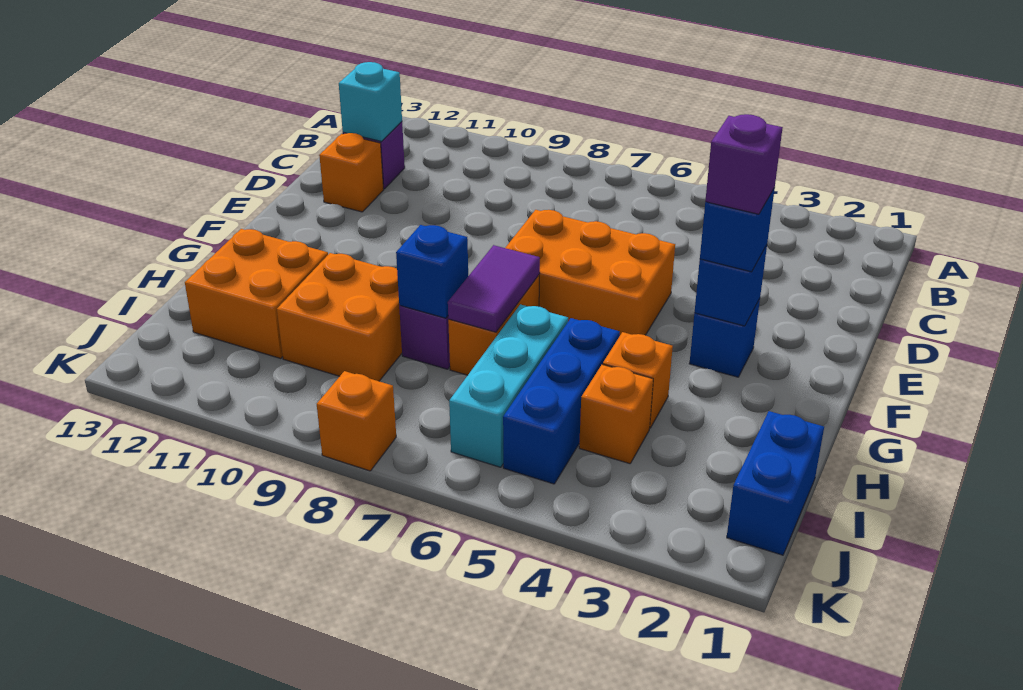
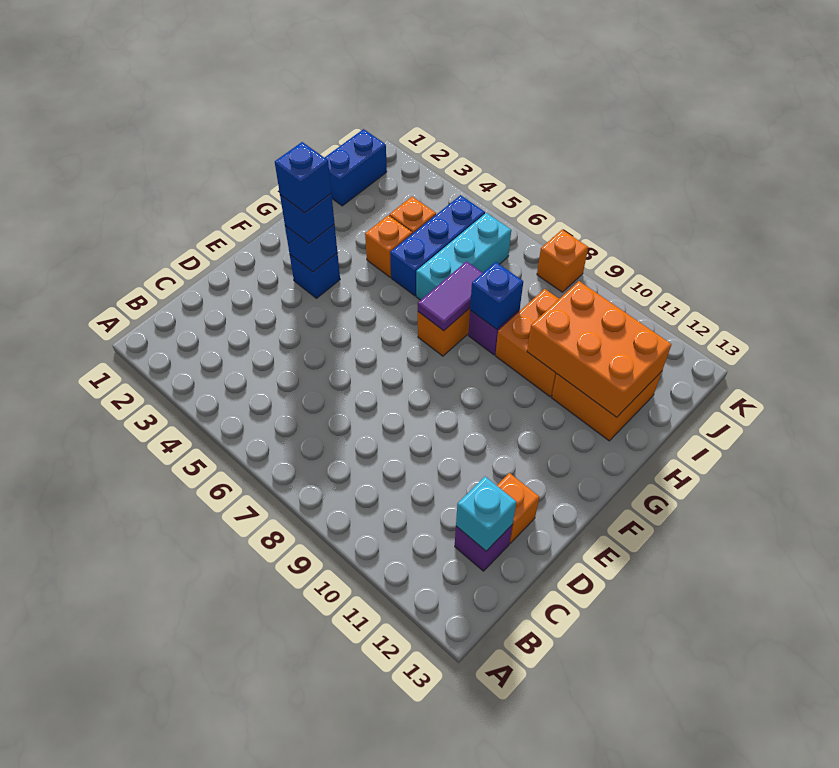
orange 2x3 brick [505,210,675,335] -> orange 2x3 brick moved to [527,281,671,417]
purple 1x1 brick [705,114,783,214] -> blue 1x1 brick [275,142,331,213]

